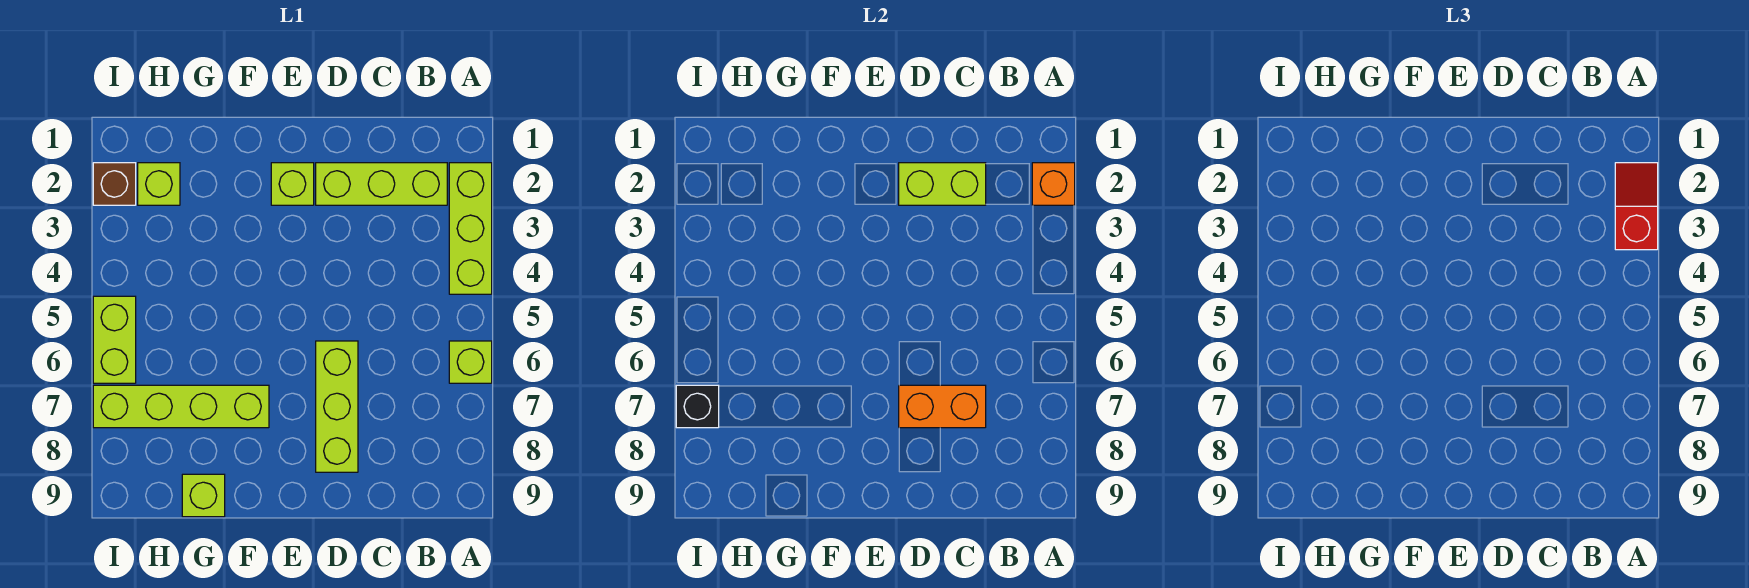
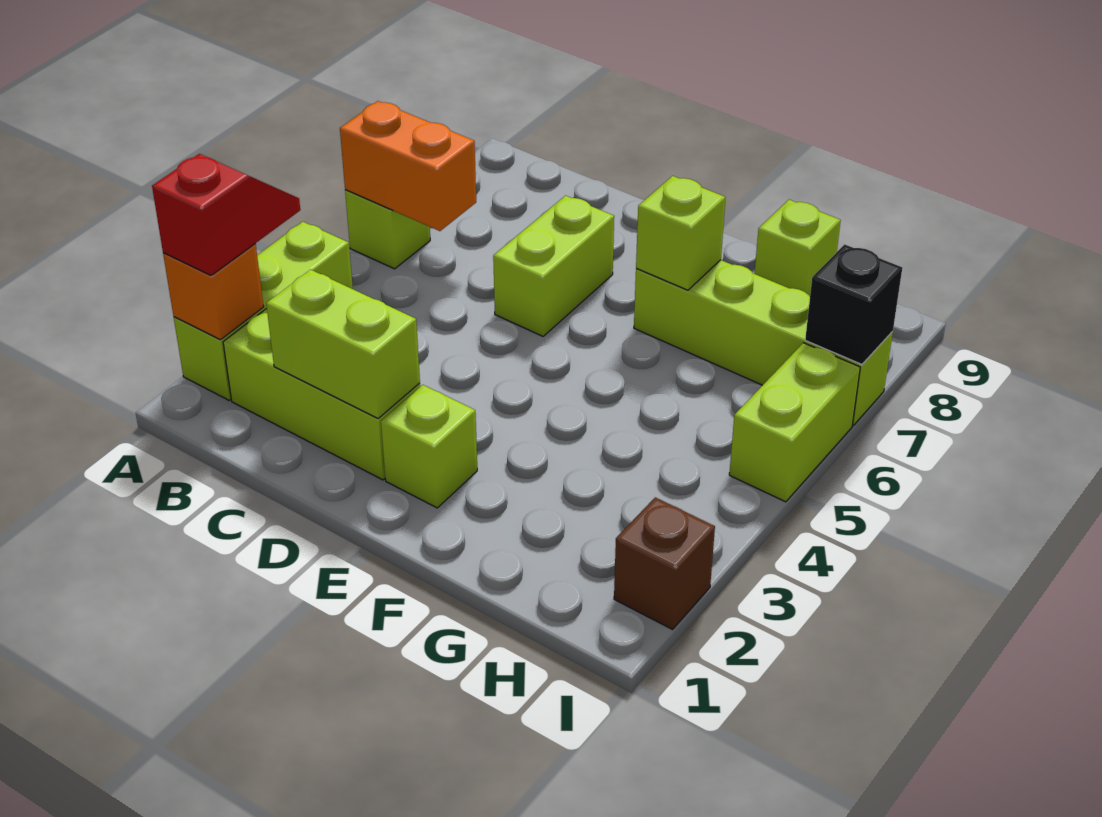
red 1x2 slope [1615,163,1658,250] -> red 1x2 slope turned to [152,154,300,276]
orange 1x2 brick [899,385,986,428] -> orange 1x2 brick moved to [340,101,476,231]
lime 1x3 brick [316,341,358,472] -> lime 1x2 brick [493,196,614,336]
lime 1x1 brick [138,163,180,205] -> lime 1x1 brick moved to [636,176,725,290]

